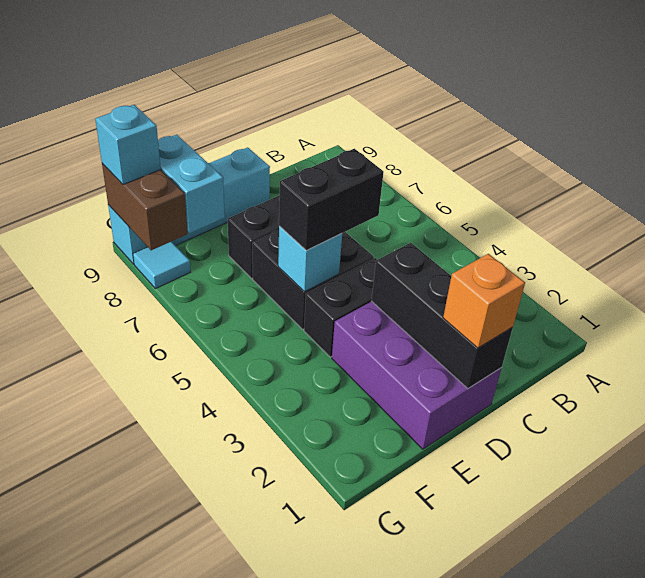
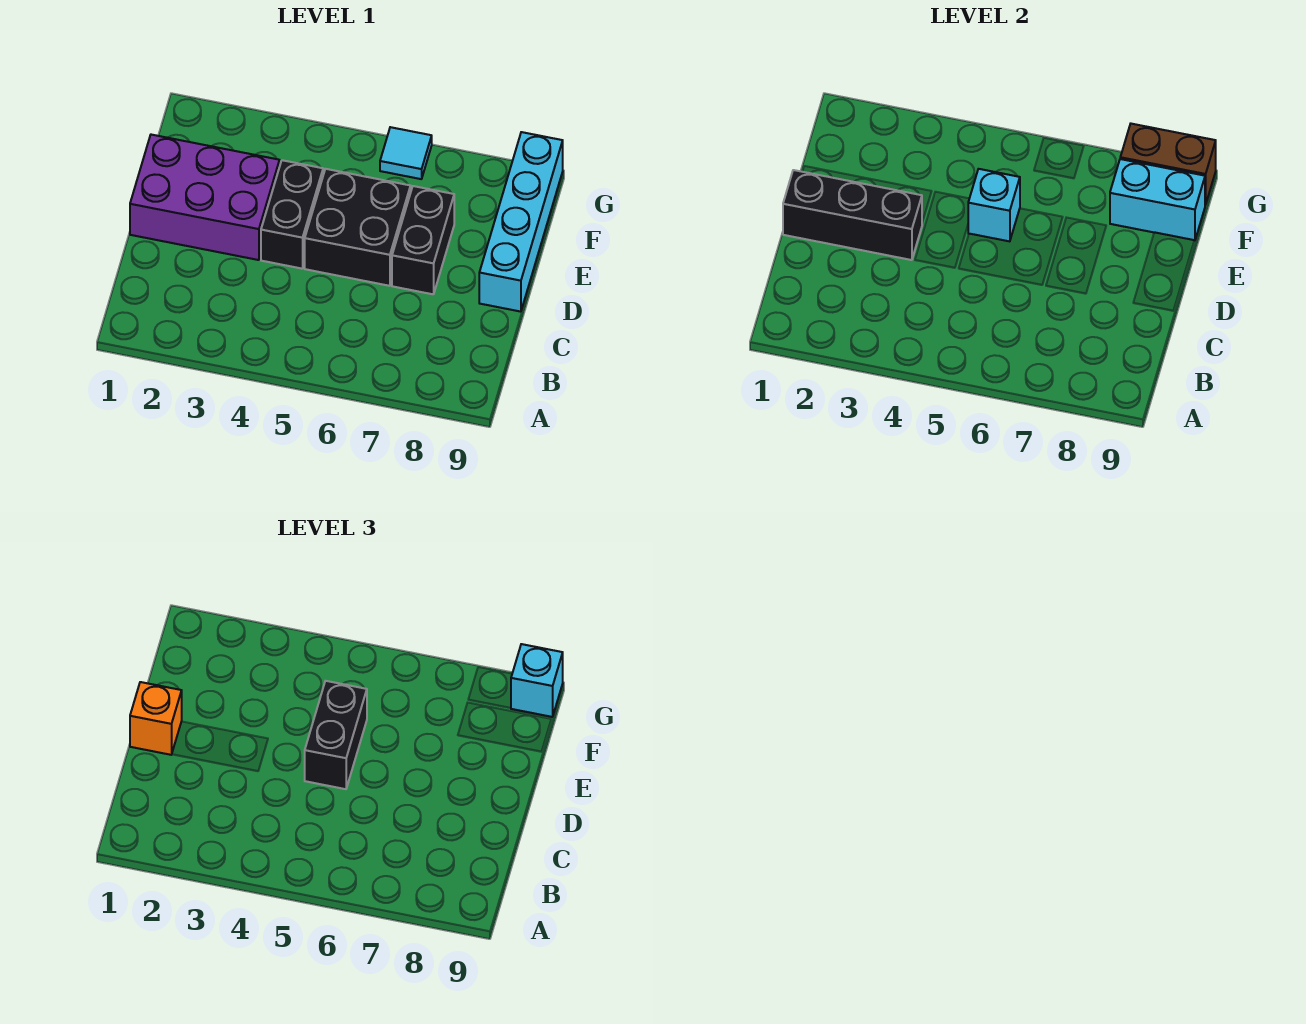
cyan 1x1 tile [133,241,191,289] -> cyan 1x1 tile moved to [380,127,432,179]

